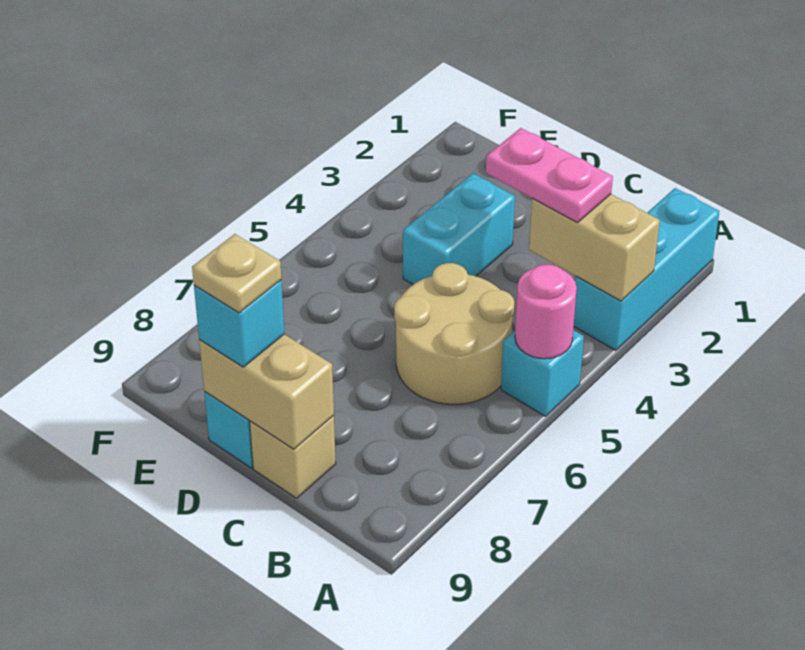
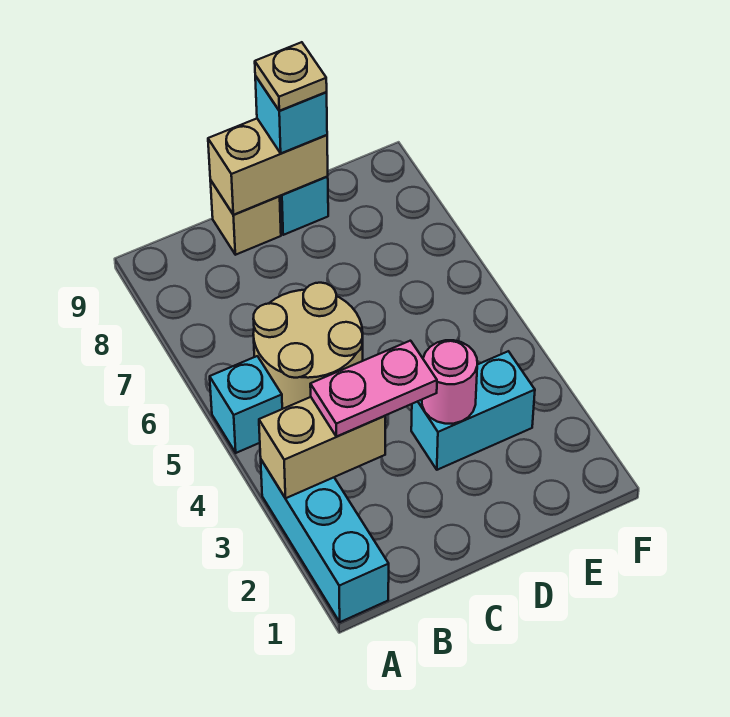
pink 1x1 round brick [515,265,577,359] -> pink 1x1 round brick moved to [422,340,477,424]
cyan 1x2 brick [403,173,515,284] -> cyan 1x2 brick turned to [411,351,535,470]

